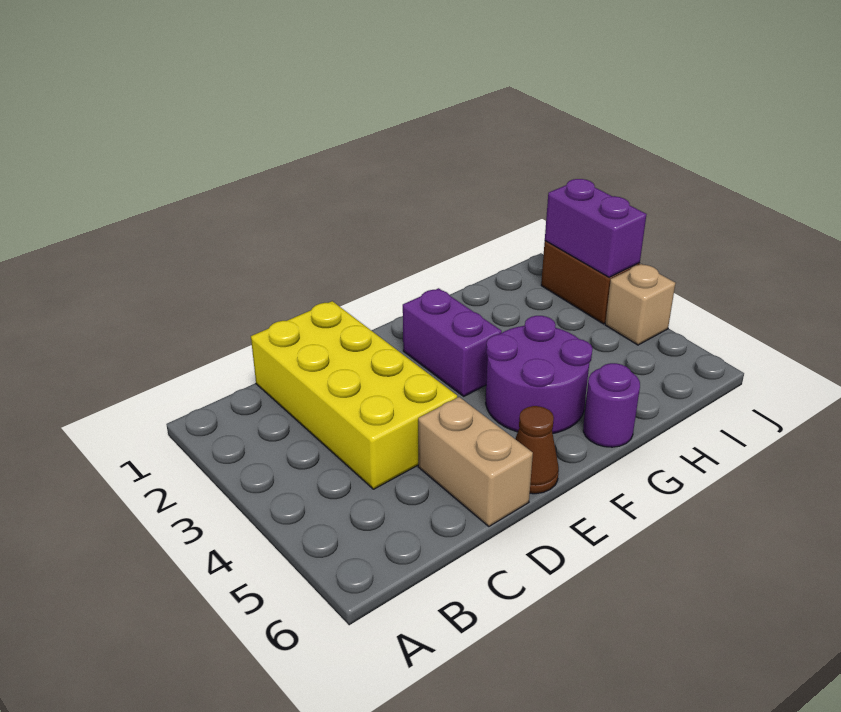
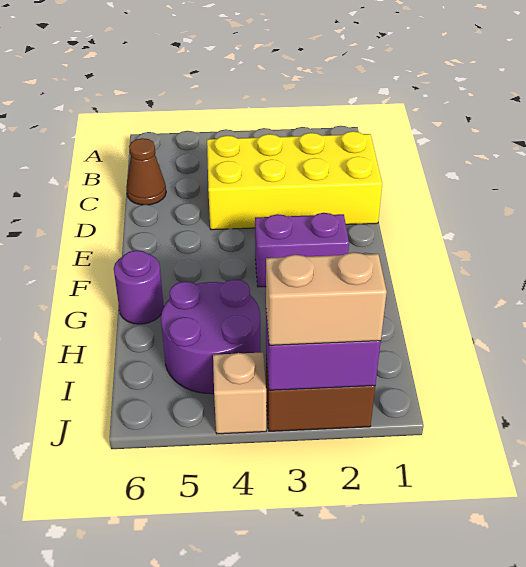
tan 1x2 brick [418,397,533,526] -> tan 1x2 brick moved to [266,252,387,345]
brown 1x1 cone [516,406,559,494] -> brown 1x1 cone moved to [126,138,166,205]
purple 2x2 round brick [486,316,593,433] -> purple 2x2 round brick moved to [161,279,260,394]

